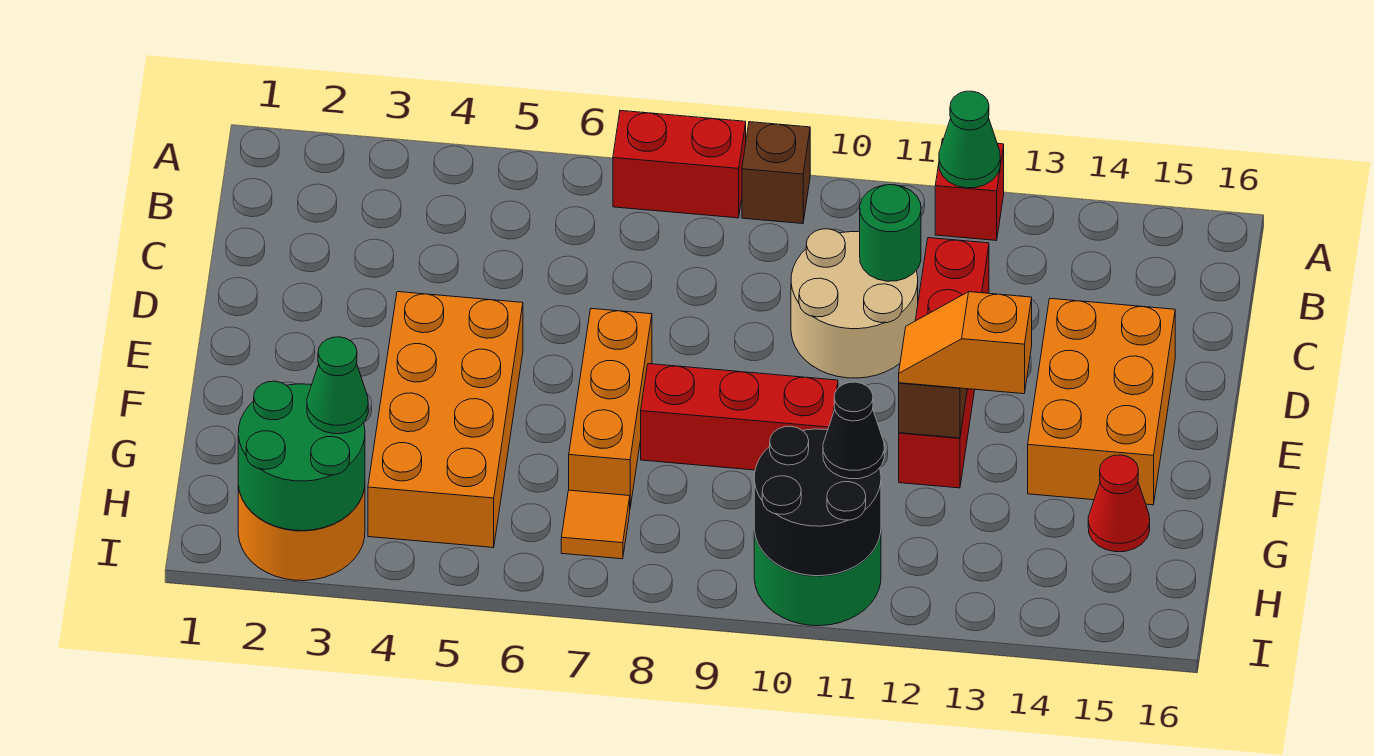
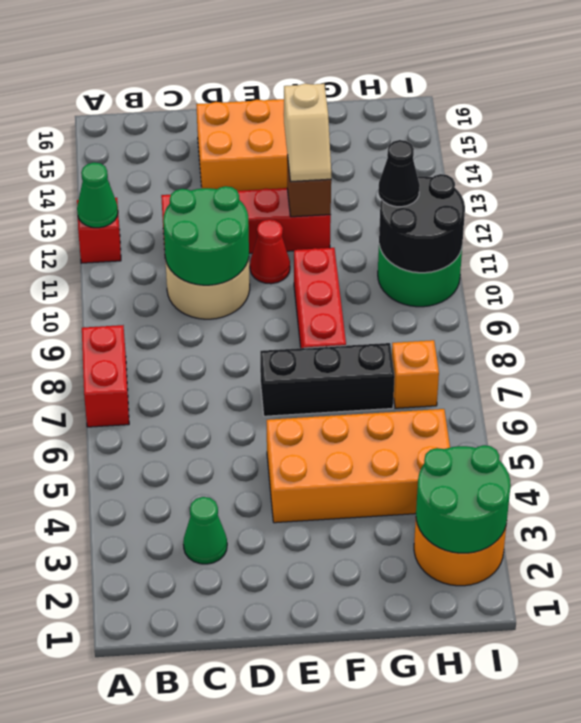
brown 1x1 brick [742,122,810,224] -> none
green 1x1 round brick [860,185,921,281] -> green 2x2 round brick [163,186,249,285]
orange 1x3 brick [569,309,652,507] -> black 1x3 brick [260,343,395,416]
orange 1x2 slope [899,292,1032,394] -> tan 1x2 slope [284,84,331,182]
red 1x1 cone [1088,455,1150,552] -> red 1x1 cone moved to [250,219,290,284]
green 1x1 cone [307,337,368,434] -> green 1x1 cone moved to [183,497,227,564]
orange 1x1 tile [561,490,630,559] -> orange 1x1 brick [392,340,439,408]

